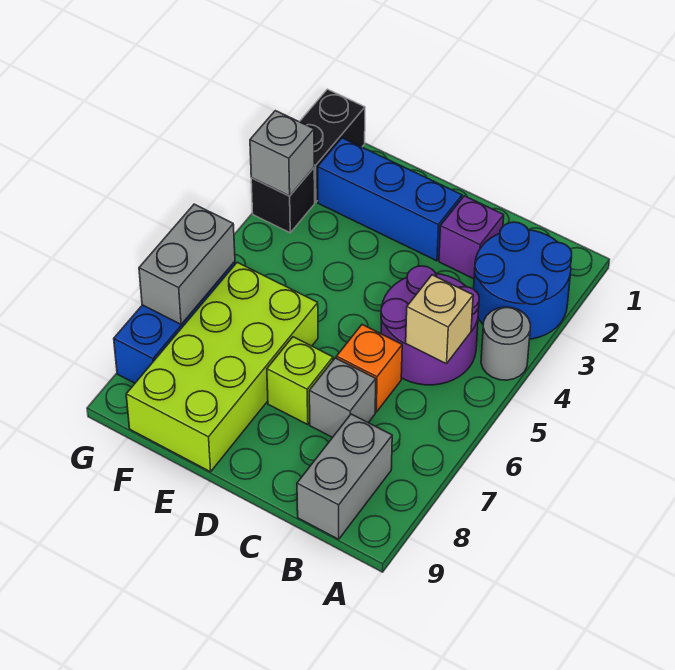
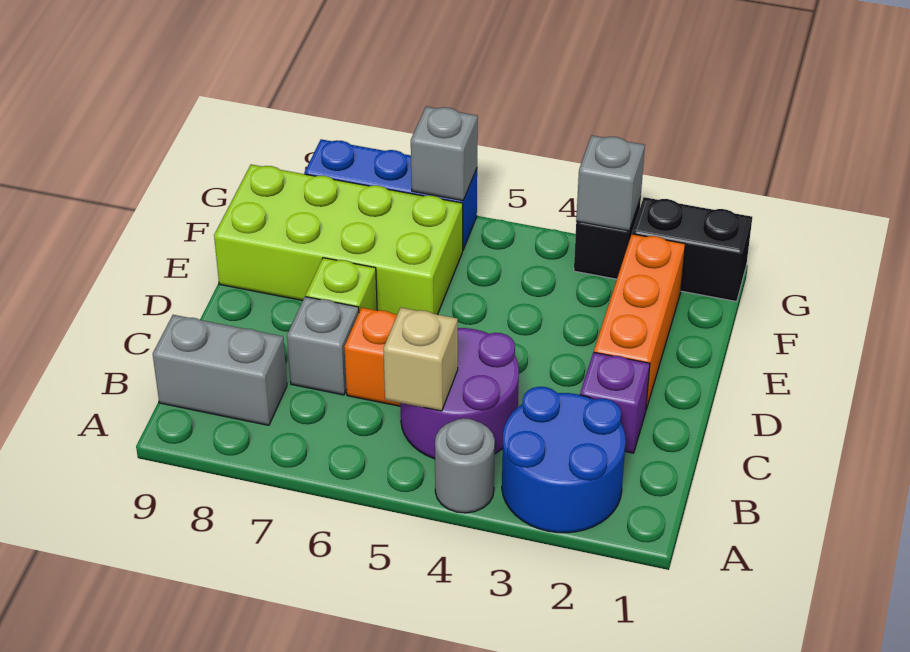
blue 1x3 brick [318,138,462,261] -> orange 1x3 brick [594,234,685,409]
grey 1x2 brick [139,204,235,324] -> grey 1x1 brick [411,107,478,201]

